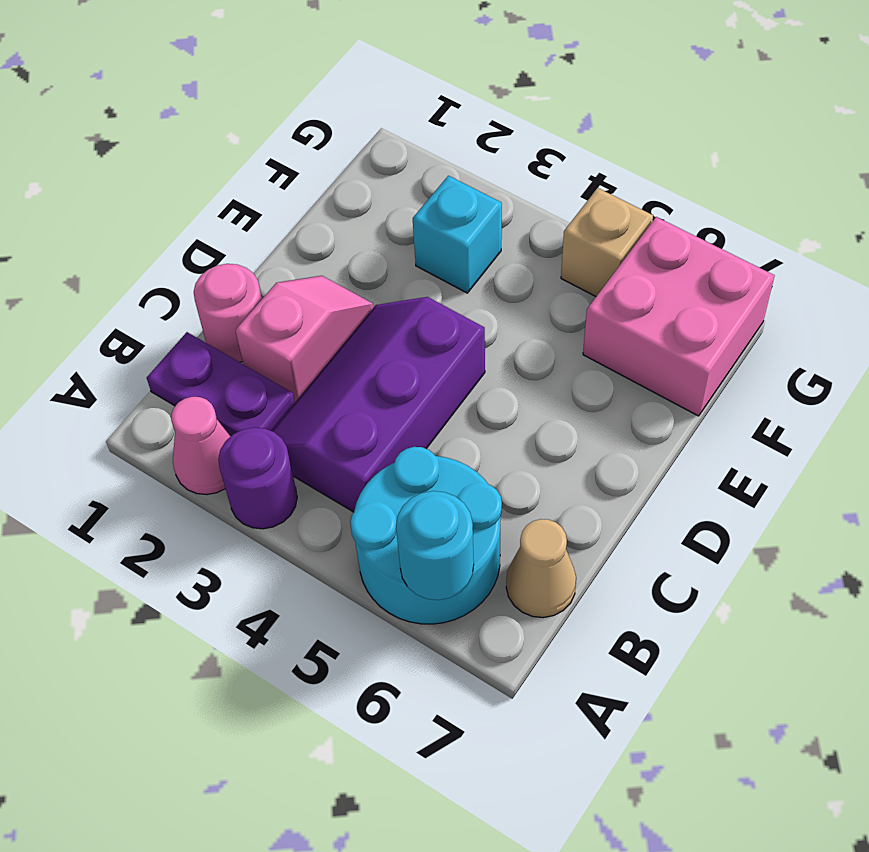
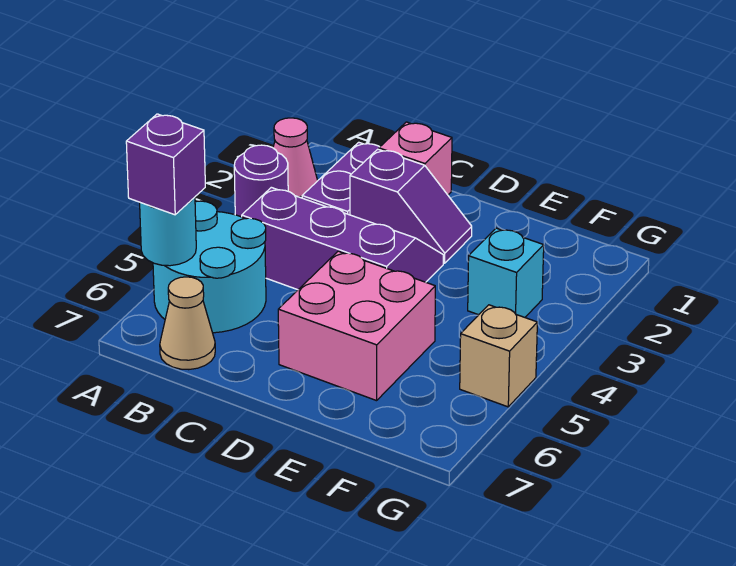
none -> purple 1x1 brick [126,114,205,215]
pink 1x1 round brick [194,264,262,362] -> pink 1x1 brick [379,122,452,195]
pink 1x2 slope [235,276,374,402] -> purple 1x2 slope [350,149,472,263]
pink 2x2 brick [583,217,775,416] -> pink 2x2 brick moved to [278,251,435,401]

